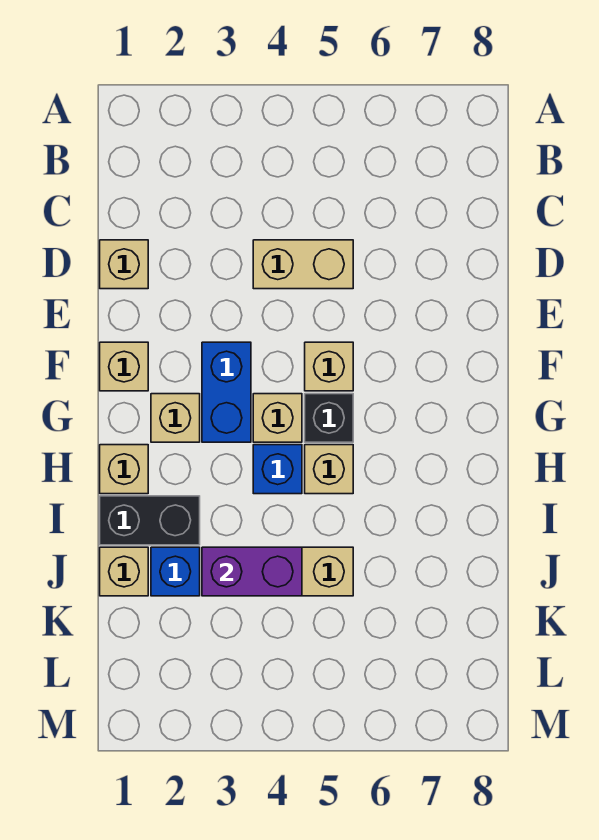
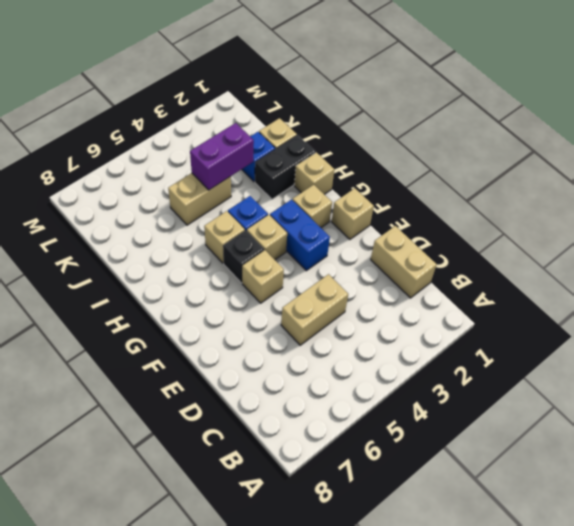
tan 1x1 brick [100,240,148,289] -> tan 1x2 brick [371,226,437,298]

